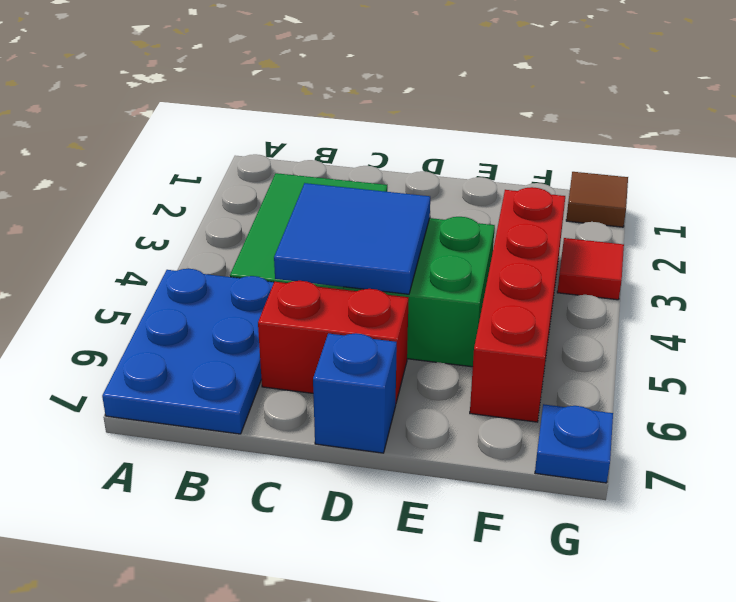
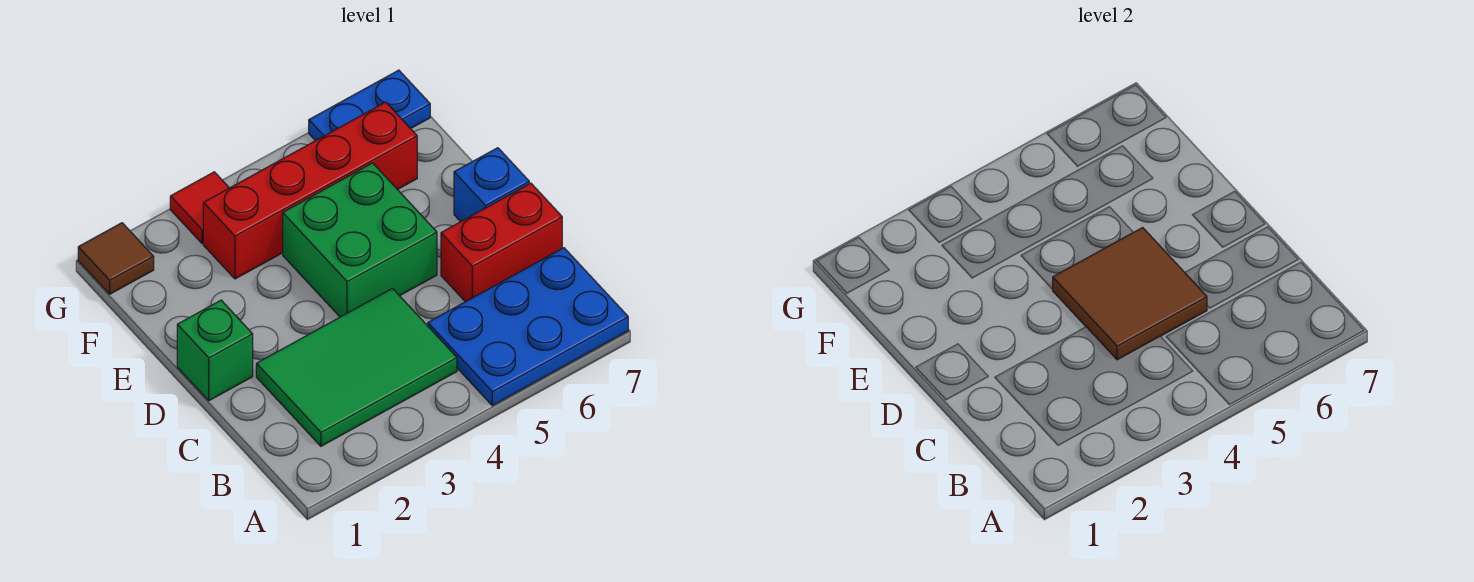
blue 2x2 tile [274,183,430,294] -> brown 2x2 tile [1052,228,1207,360]
red 1x2 brick [258,281,409,402] -> red 1x2 brick turned to [441,183,562,302]
none -> green 1x1 brick [177,300,253,401]
blue 1x1 plate [535,404,613,483] -> blue 1x2 plate [309,70,430,141]

